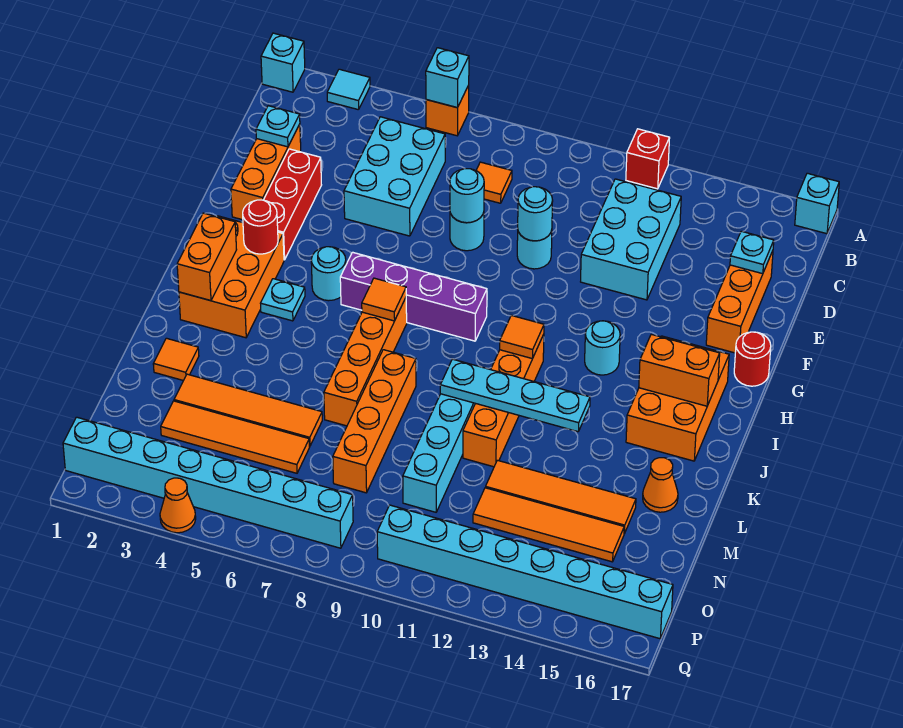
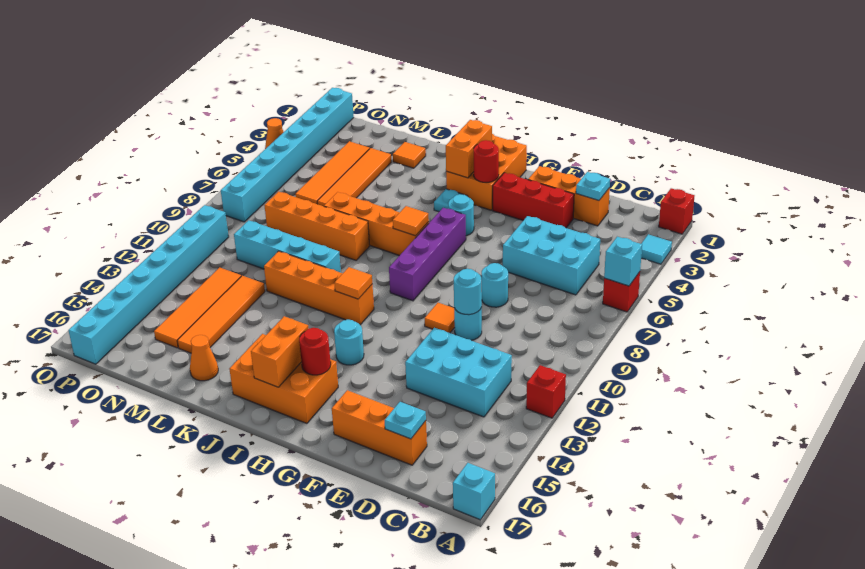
cyan 1x1 brick [261,33,305,92] -> red 1x1 brick [659,188,694,234]
orange 1x1 brick [426,85,469,136] -> red 1x1 brick [603,272,640,312]
orange 1x1 tile [476,162,512,203] -> orange 1x1 tile moved to [425,303,455,333]
cyan 1x1 round brick [450,169,484,223] -> none
red 1x1 round brick [734,332,771,386] -> red 1x1 round brick moved to [299,328,331,375]
orange 2x3 brick [179,216,284,338] -> orange 2x3 brick turned to [446,134,527,210]
orange 1x2 brick [177,213,237,301] -> orange 1x2 brick turned to [446,120,492,178]
cyan 1x4 plate [440,359,590,432] -> none

